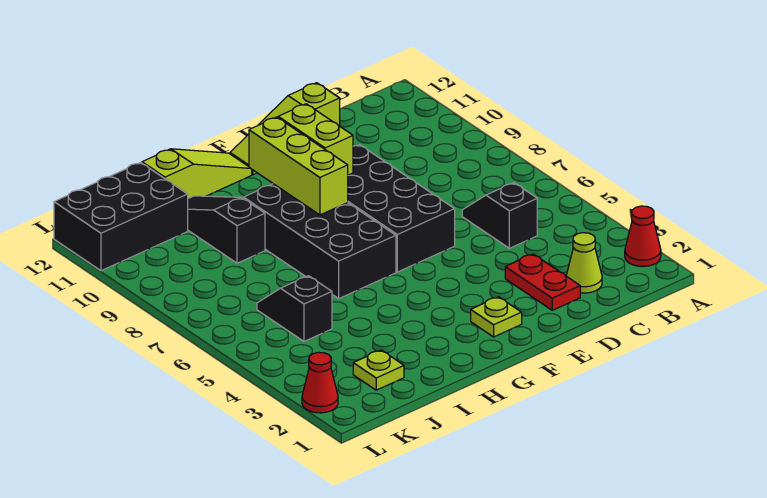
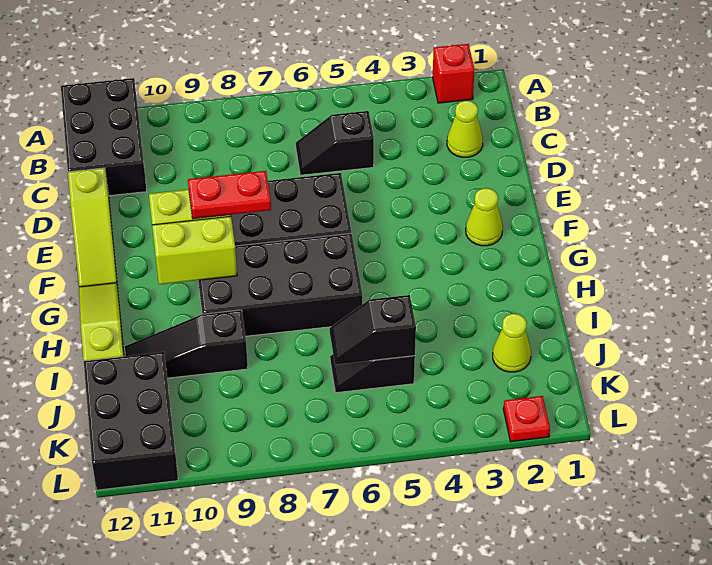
red 1x1 cone [625,206,661,266] -> red 1x1 brick [433,44,475,103]
none -> black 2x3 brick [61,78,147,196]
red 1x2 plate [505,254,580,310] -> red 1x2 plate moved to [188,171,271,219]
lime 1x1 plate [471,297,522,337] -> lime 1x1 cone [466,188,503,246]
lime 1x3 brick [249,117,348,215] -> lime 1x2 brick [152,216,237,284]
lime 1x1 plate [353,350,404,390] -> lime 1x1 cone [493,314,531,372]
none -> black 1x2 slope [330,295,416,365]
red 1x1 cone [302,352,338,413] -> red 1x1 plate [503,396,550,442]

